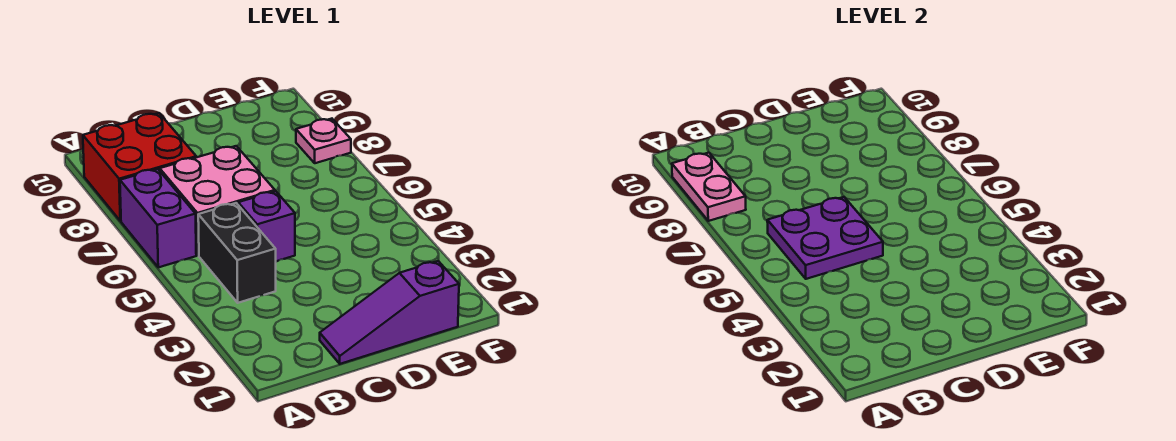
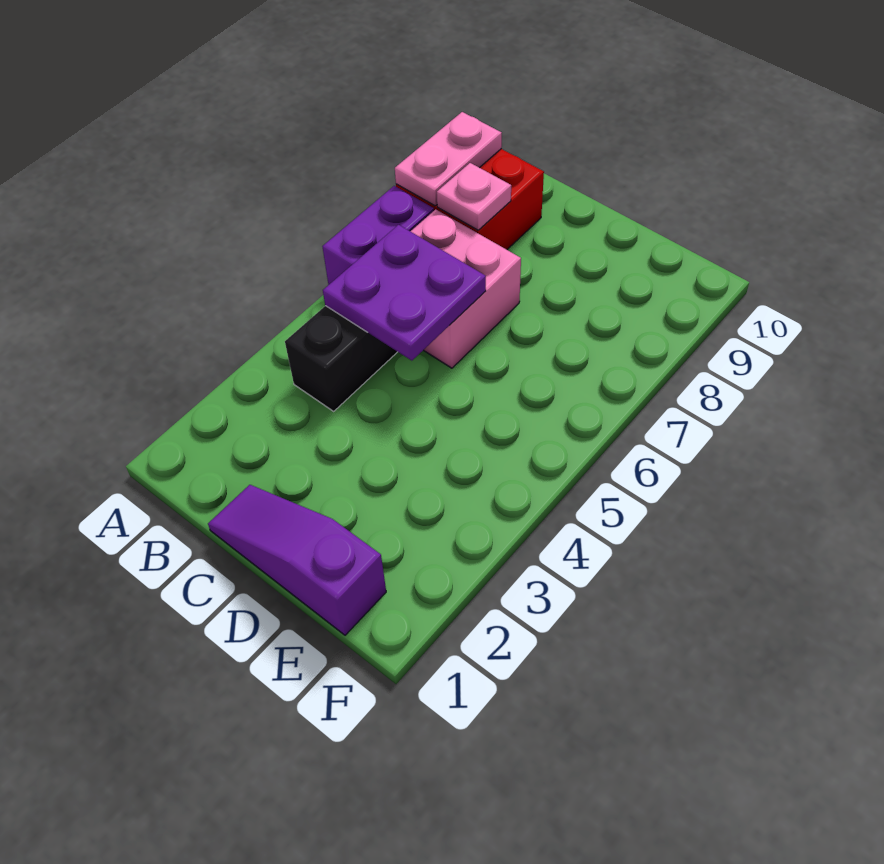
purple 1x1 brick [238,191,295,261] -> none
pink 1x1 plate [296,119,351,163] -> pink 1x1 plate moved to [437,163,511,230]

